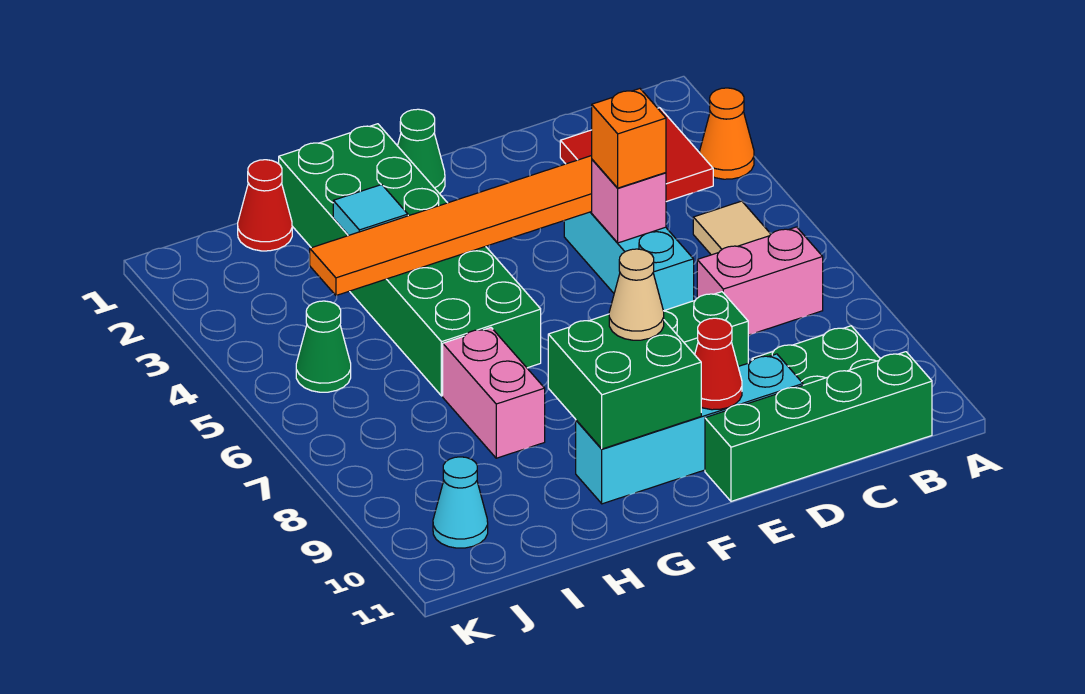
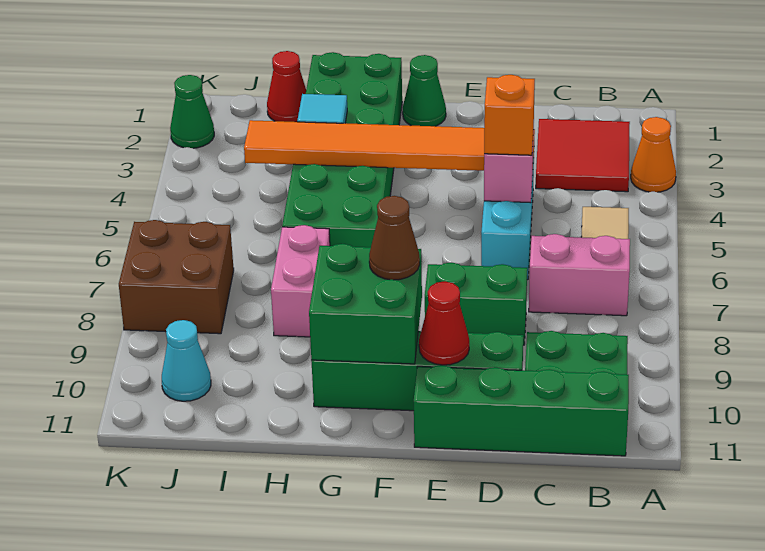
cyan 1x4 brick [576,354,803,504] -> green 1x4 brick [311,331,523,411]
tan 1x1 cone [609,249,664,340] -> brown 1x1 cone [369,196,420,280]
green 1x1 cone [296,301,351,392] -> green 1x1 cone moved to [170,75,214,148]
none -> brown 2x2 brick [119,220,234,334]

